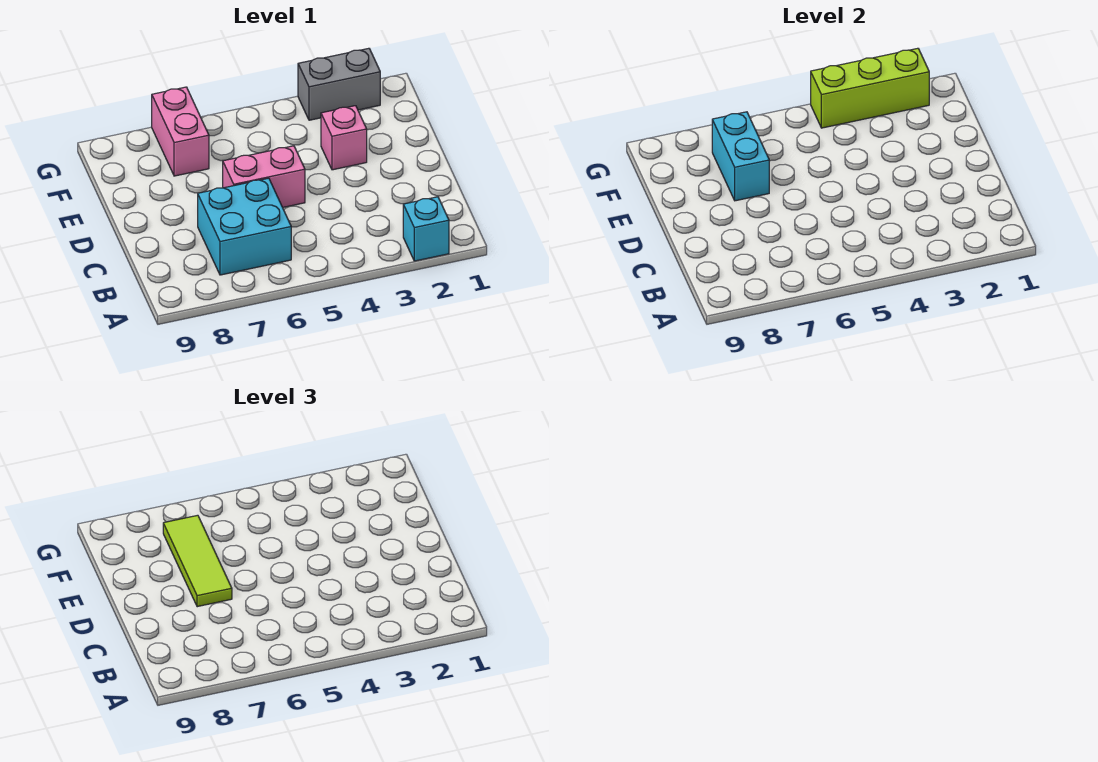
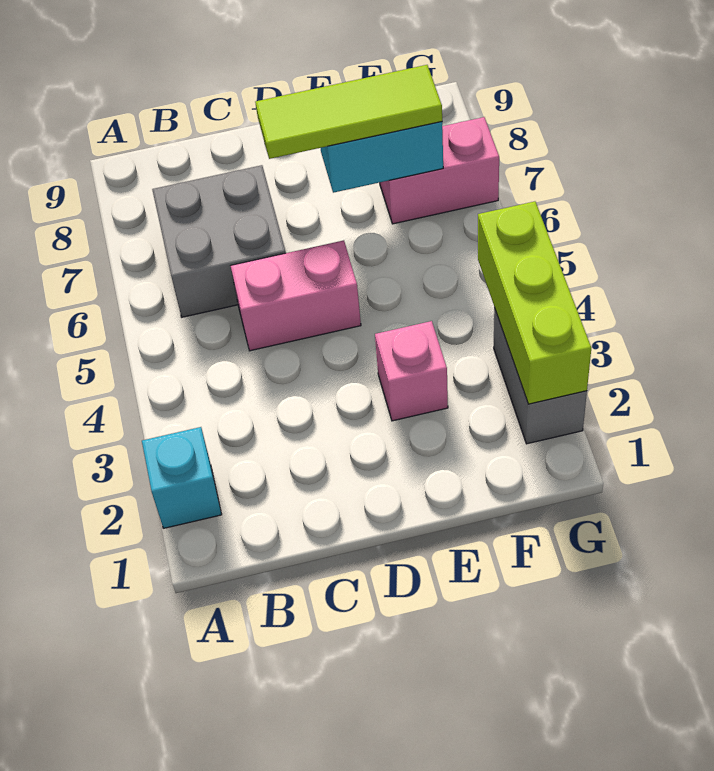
cyan 2x2 brick [198,178,291,275] -> grey 2x2 brick [152,165,286,317]
pink 1x2 brick [223,146,305,207] -> pink 1x2 brick turned to [231,240,361,351]

